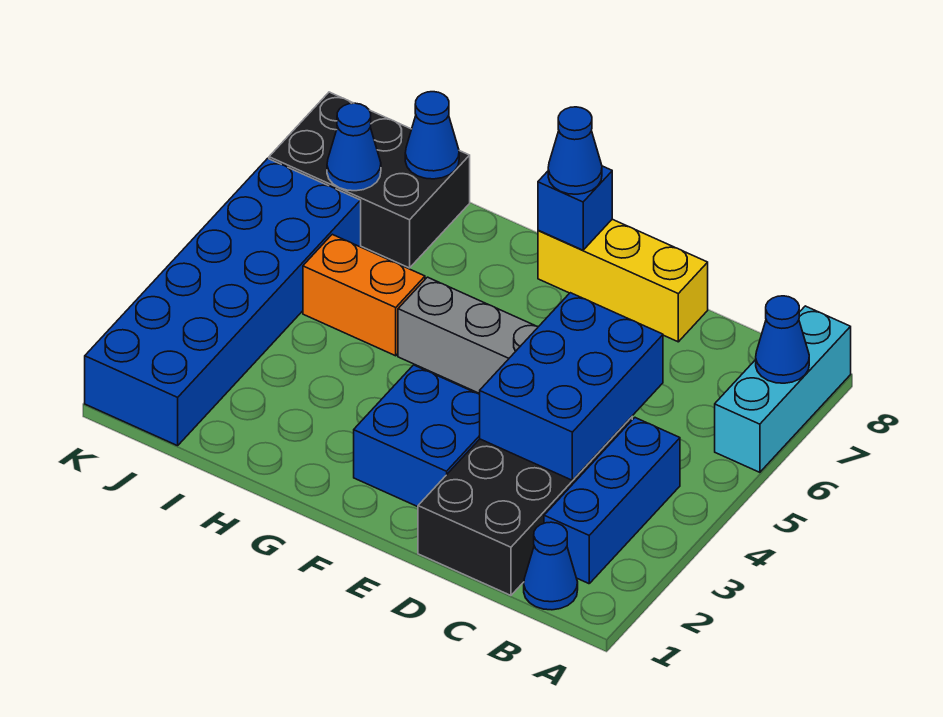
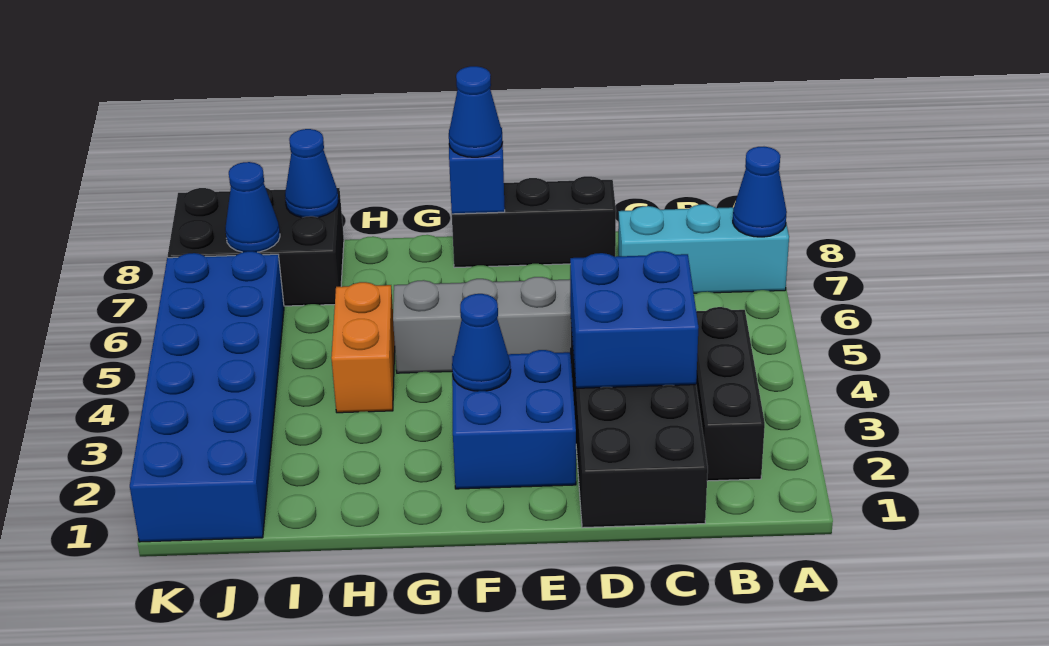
cyan 1x3 brick [715,306,851,472] -> cyan 1x3 brick turned to [618,204,789,293]
blue 1x1 cone [524,522,578,610] -> blue 1x1 cone moved to [452,294,511,391]
blue 1x3 brick [544,418,680,584] -> black 1x3 brick [696,307,765,481]
blue 2x3 brick [480,293,663,480] -> blue 2x2 brick [570,251,699,388]
yellow 1x3 brick [538,219,708,342] -> black 1x3 brick [452,176,616,268]
orange 1x2 brick [303,234,425,356] -> orange 1x2 brick turned to [331,282,395,413]

